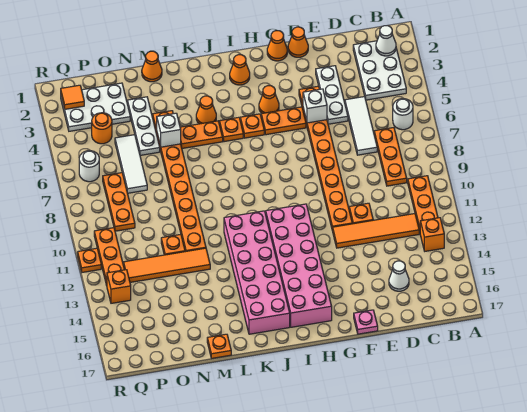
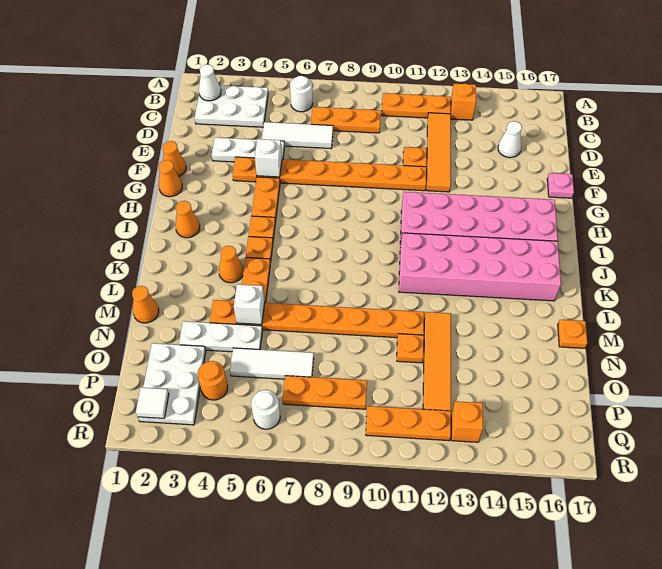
orange 1x1 cone [259,86,279,113] -> none
orange 1x1 tile [61,85,84,109] -> white 1x1 tile [136,388,169,418]
orange 1x1 plate [78,248,101,272] -> none

